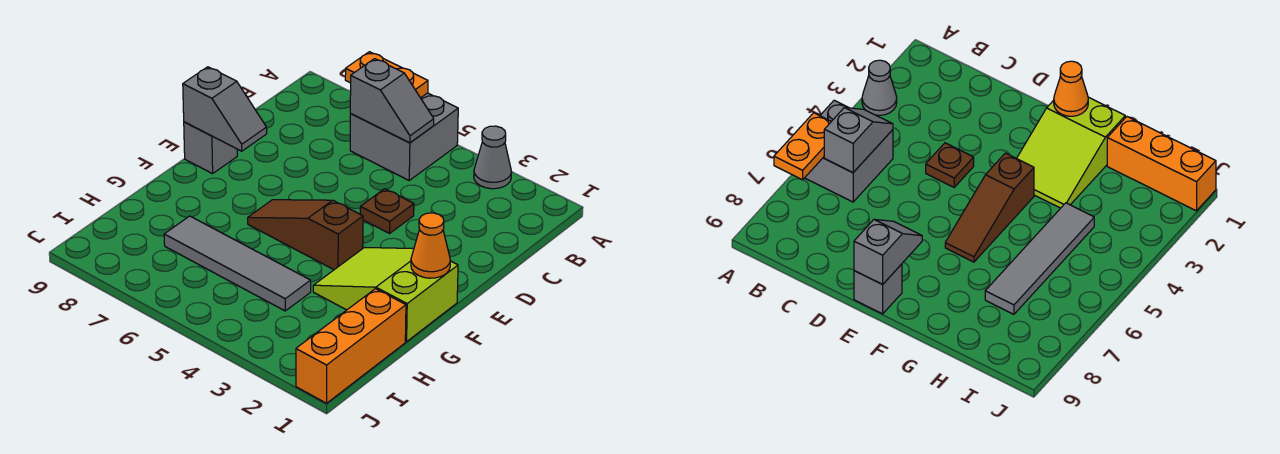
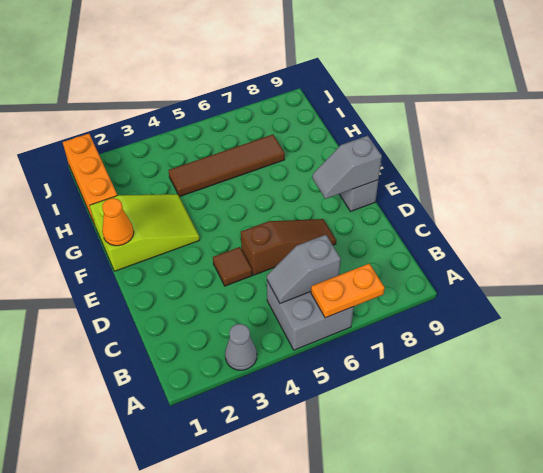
brown 1x1 plate [360,189,414,233] -> brown 1x1 tile [213,247,252,286]
brown 1x3 slope [248,200,363,270] -> brown 1x3 slope moved to [241,219,336,275]
grey 1x4 tile [164,216,311,311] -> brown 1x4 tile [168,135,285,197]

